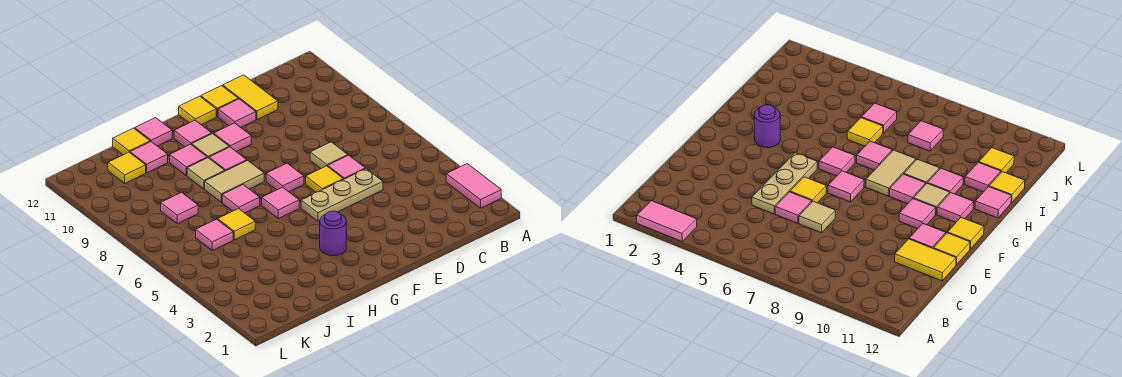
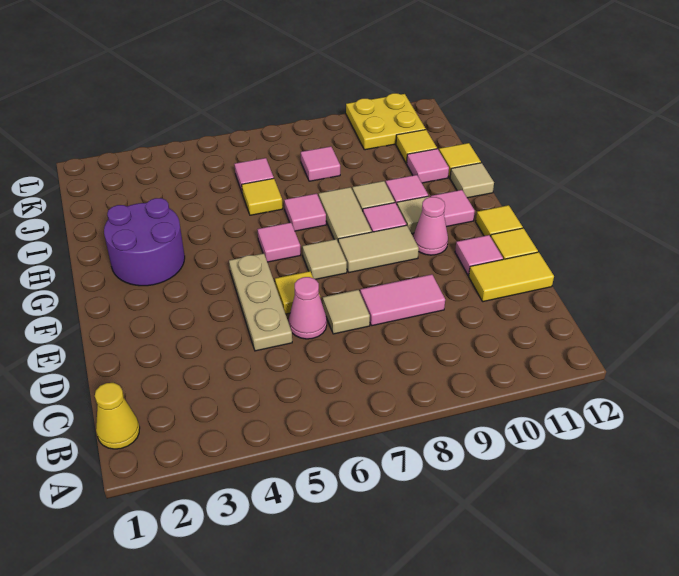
pink 1x2 tile [446,164,501,208] -> pink 1x2 tile moved to [360,274,445,326]
none -> yellow 1x1 cone [95,383,140,449]
pink 1x1 tile [328,155,365,179] -> pink 1x1 cone [289,277,327,339]
pink 1x1 tile [266,163,304,192] -> tan 1x1 tile [302,239,347,279]
none -> tan 1x2 tile [338,225,419,272]
pink 1x1 tile [214,123,251,152] -> pink 1x1 cone [413,197,448,255]
purple 1x1 round brick [320,211,346,256] -> purple 2x2 round brick [104,198,185,286]
pink 1x1 tile [135,118,172,146] -> tan 1x1 tile [450,163,494,198]
none -> yellow 2x2 plate [346,93,426,150]

